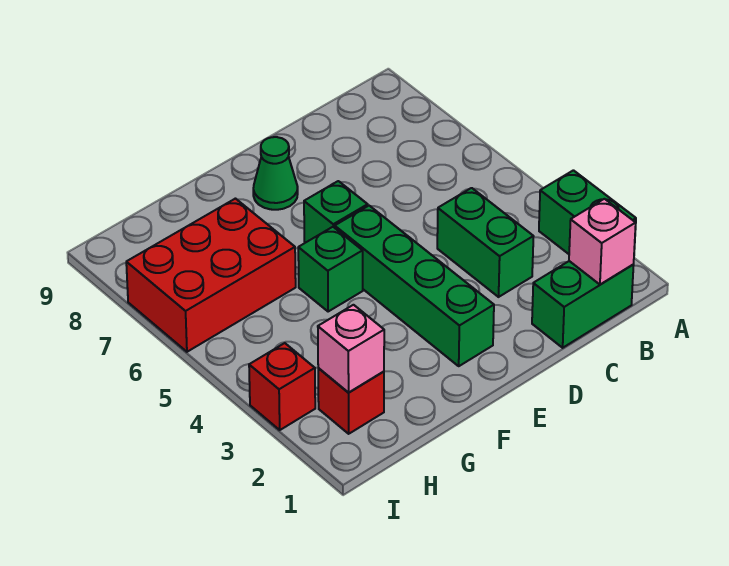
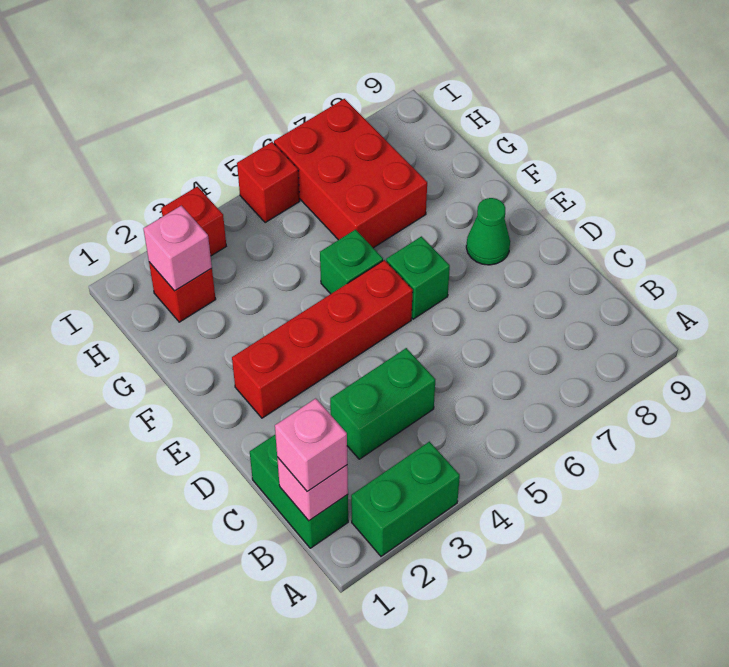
none -> pink 1x1 brick [275,398,347,491]
green 1x4 brick [335,206,494,366] -> red 1x4 brick [232,260,413,418]
none -> red 1x1 brick [237,142,300,223]

